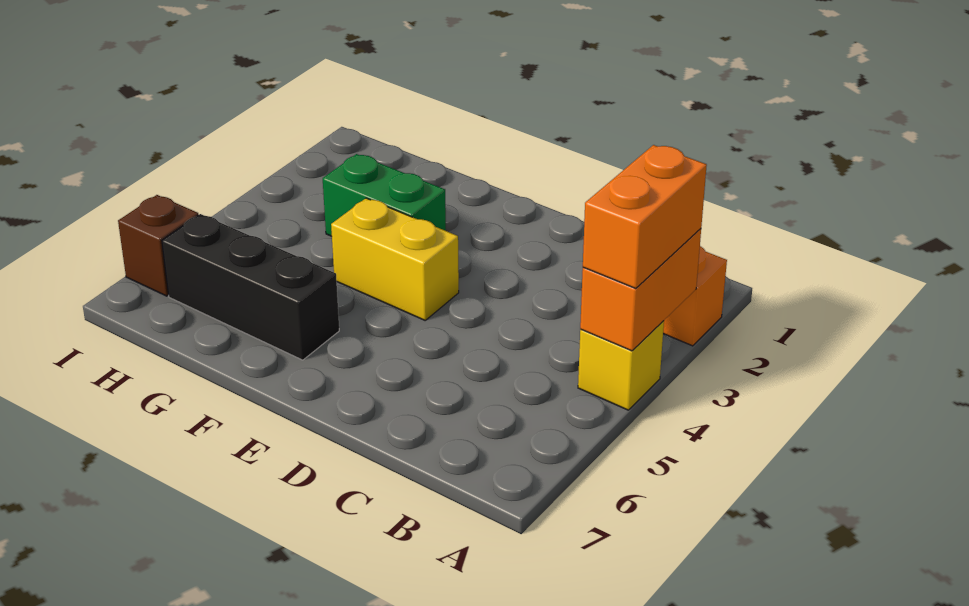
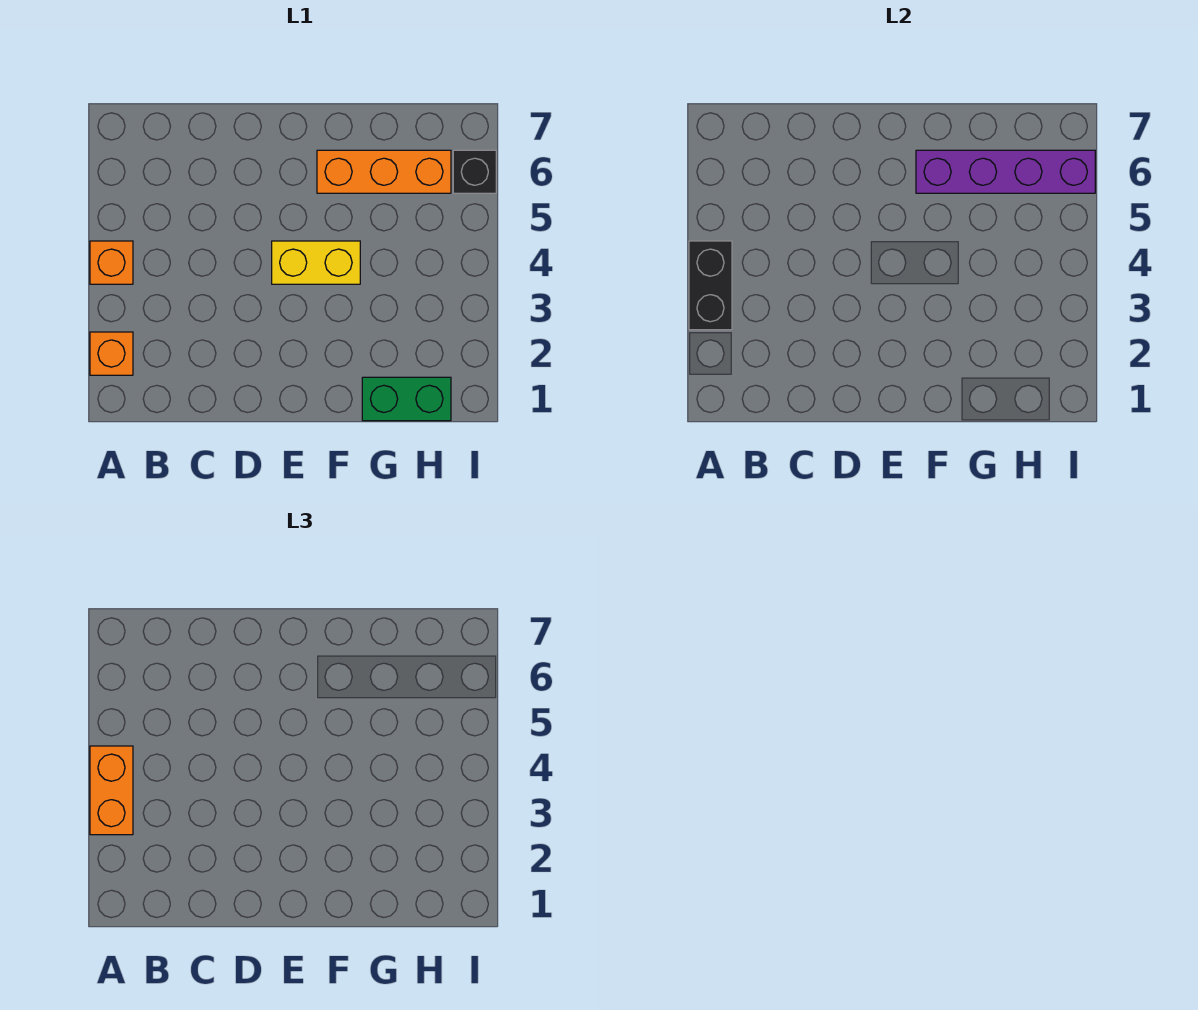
orange 1x2 brick [580,229,701,351] -> black 1x2 brick [689,241,732,330]
yellow 1x1 brick [578,321,664,410] -> orange 1x1 brick [90,241,133,284]
green 1x2 brick [323,154,446,236] -> green 1x2 brick moved to [362,377,451,421]
black 1x3 brick [162,214,339,360] -> orange 1x3 brick [317,150,451,193]
none -> purple 1x4 brick [916,150,1095,193]
brown 1x1 brick [118,195,198,296] -> black 1x1 brick [453,150,496,193]

